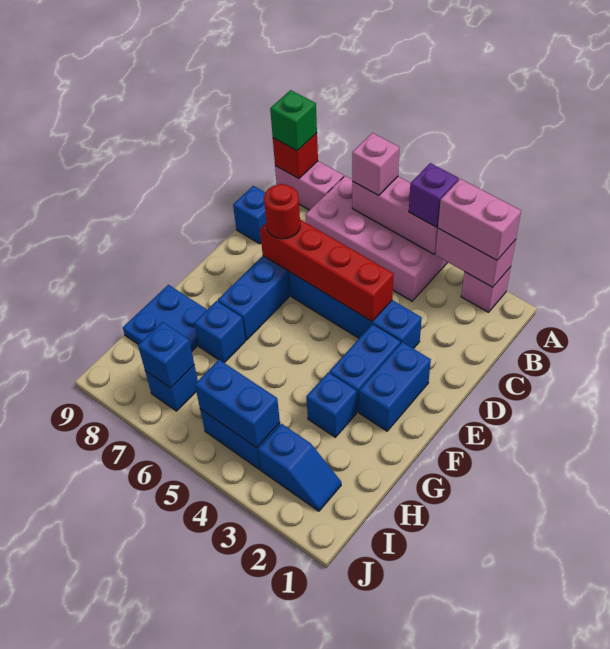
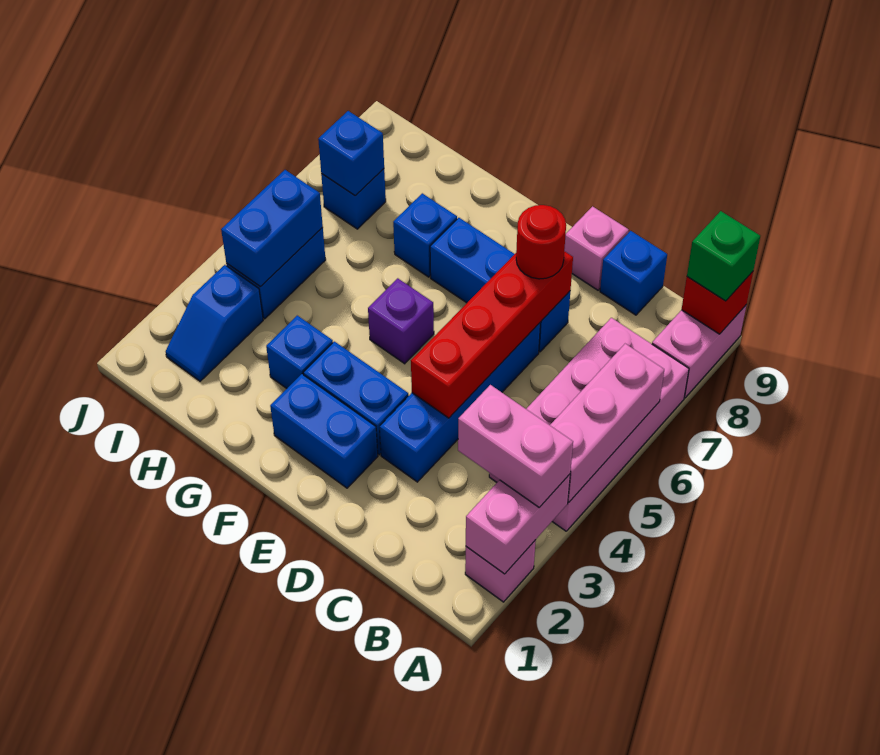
pink 1x2 brick [438,179,521,260] -> pink 1x2 brick turned to [458,385,573,507]
purple 1x1 brick [409,163,459,227] -> purple 1x1 brick moved to [368,278,434,364]
pink 1x1 brick [352,133,399,195] -> pink 1x1 brick moved to [564,206,629,290]
blue 2x2 plate [123,285,207,351] -> none

